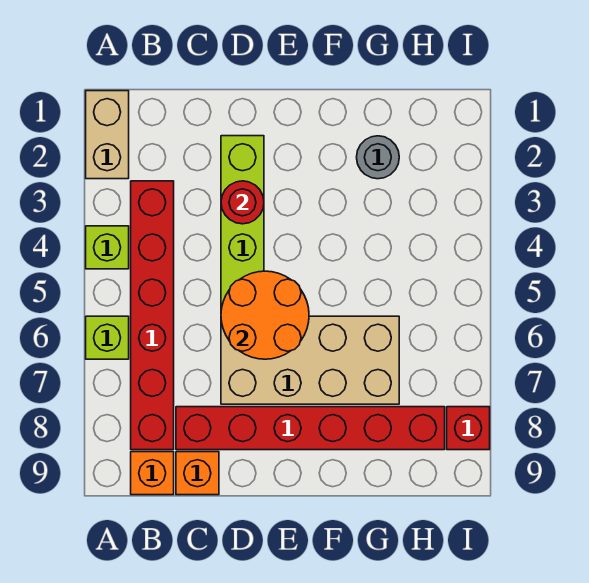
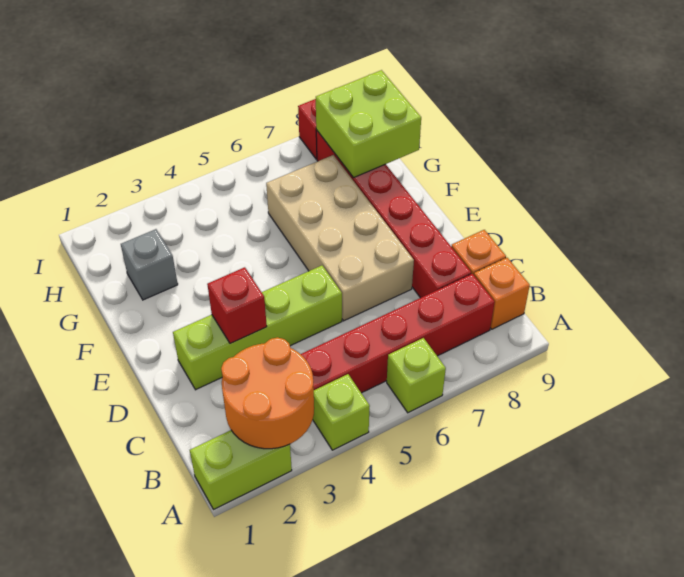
tan 1x2 brick [86,91,129,179] -> lime 1x2 brick [190,430,292,509]
red 1x1 round brick [221,181,264,224] -> red 1x1 brick [207,267,267,344]
orange 2x2 round brick [221,271,309,359] -> orange 2x2 round brick moved to [221,337,314,449]
grey 1x1 round brick [357,136,399,179] -> grey 1x1 brick [121,229,178,300]
none -> lime 2x2 brick [316,70,421,178]

